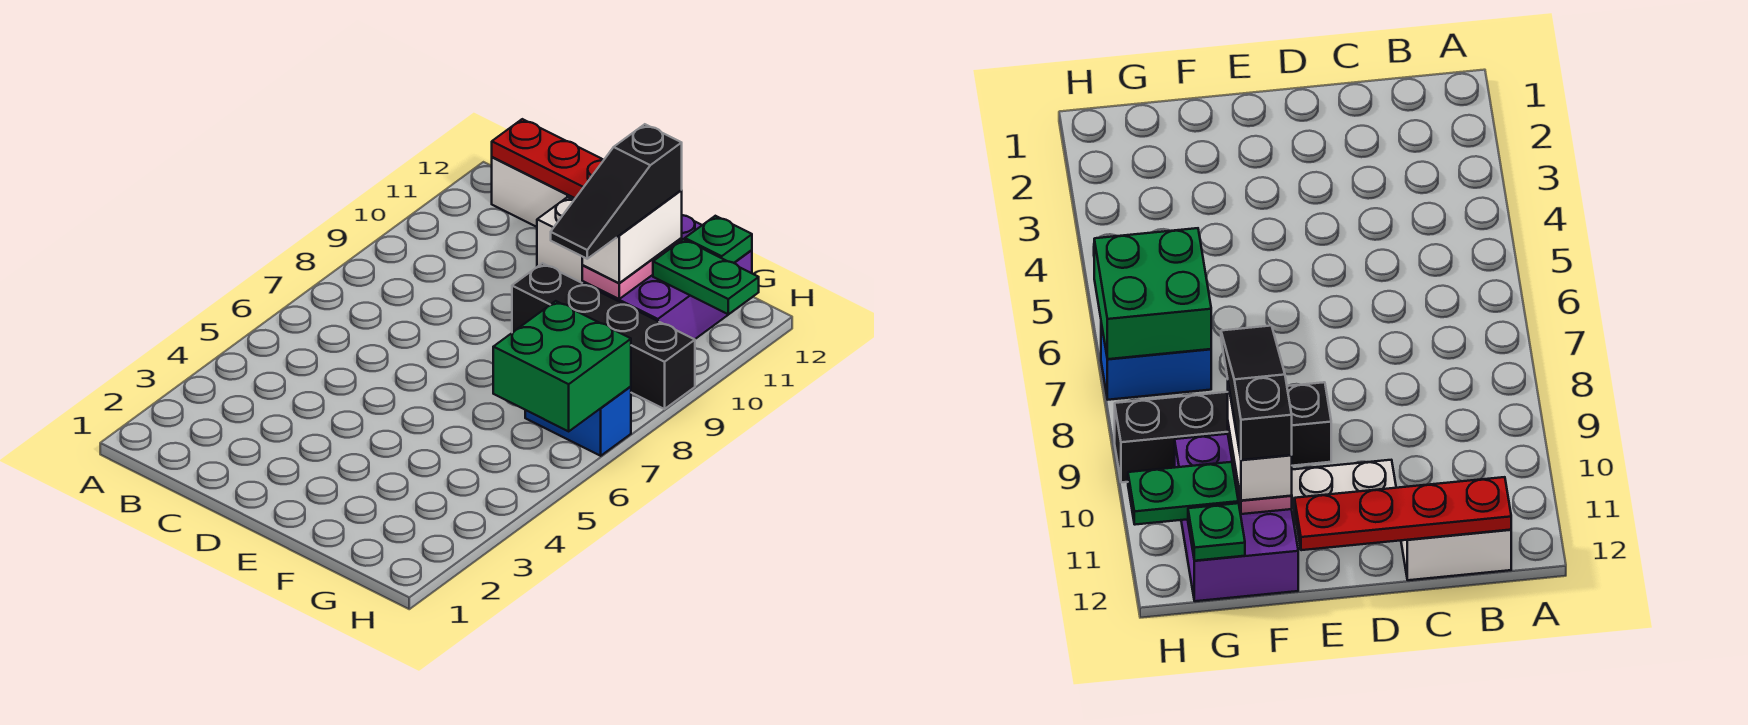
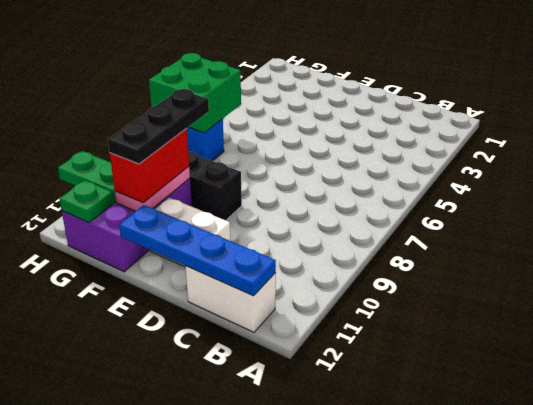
red 1x4 plate [492,119,604,198] -> blue 1x4 plate [119,205,276,296]
black 1x3 slope [551,124,682,259] -> black 1x3 plate [108,89,209,164]
white 1x2 brick [582,191,682,283] -> red 1x2 brick [110,129,189,203]

